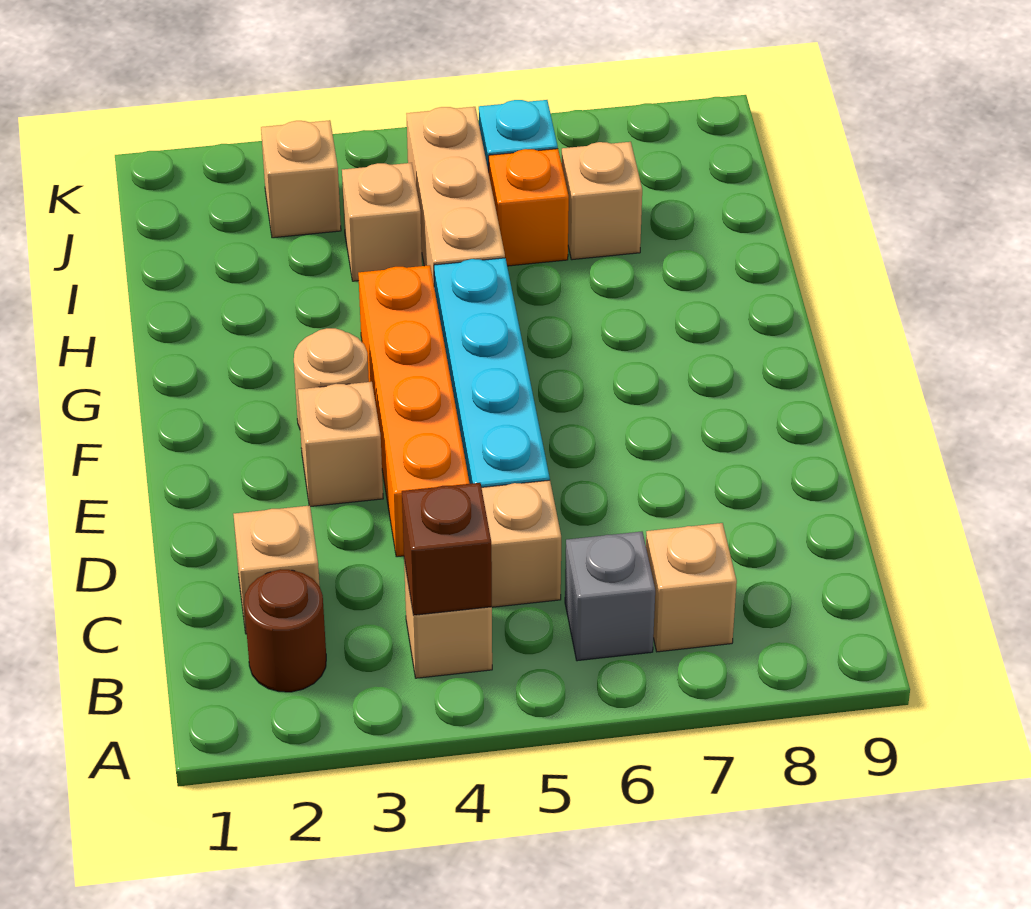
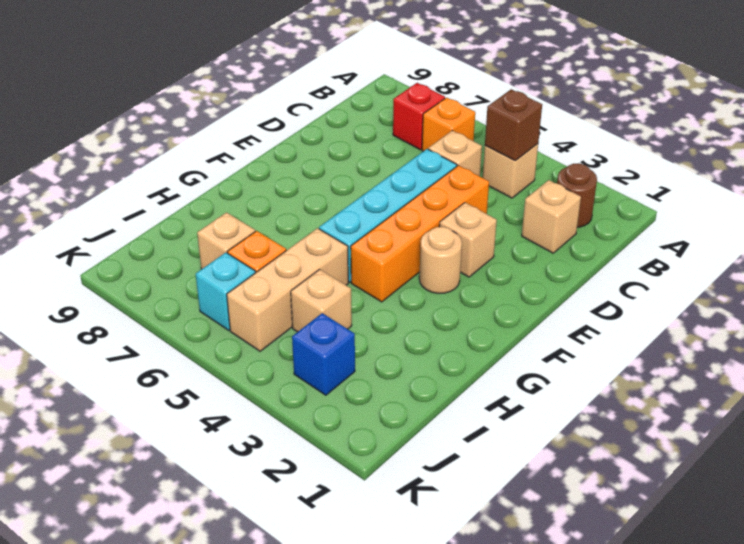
grey 1x1 brick [565,532,655,661] -> orange 1x1 brick [422,98,475,151]
tan 1x1 brick [646,523,737,652] -> red 1x1 brick [393,83,445,150]
tan 1x1 brick [261,120,341,238] -> blue 1x1 brick [292,313,355,395]

